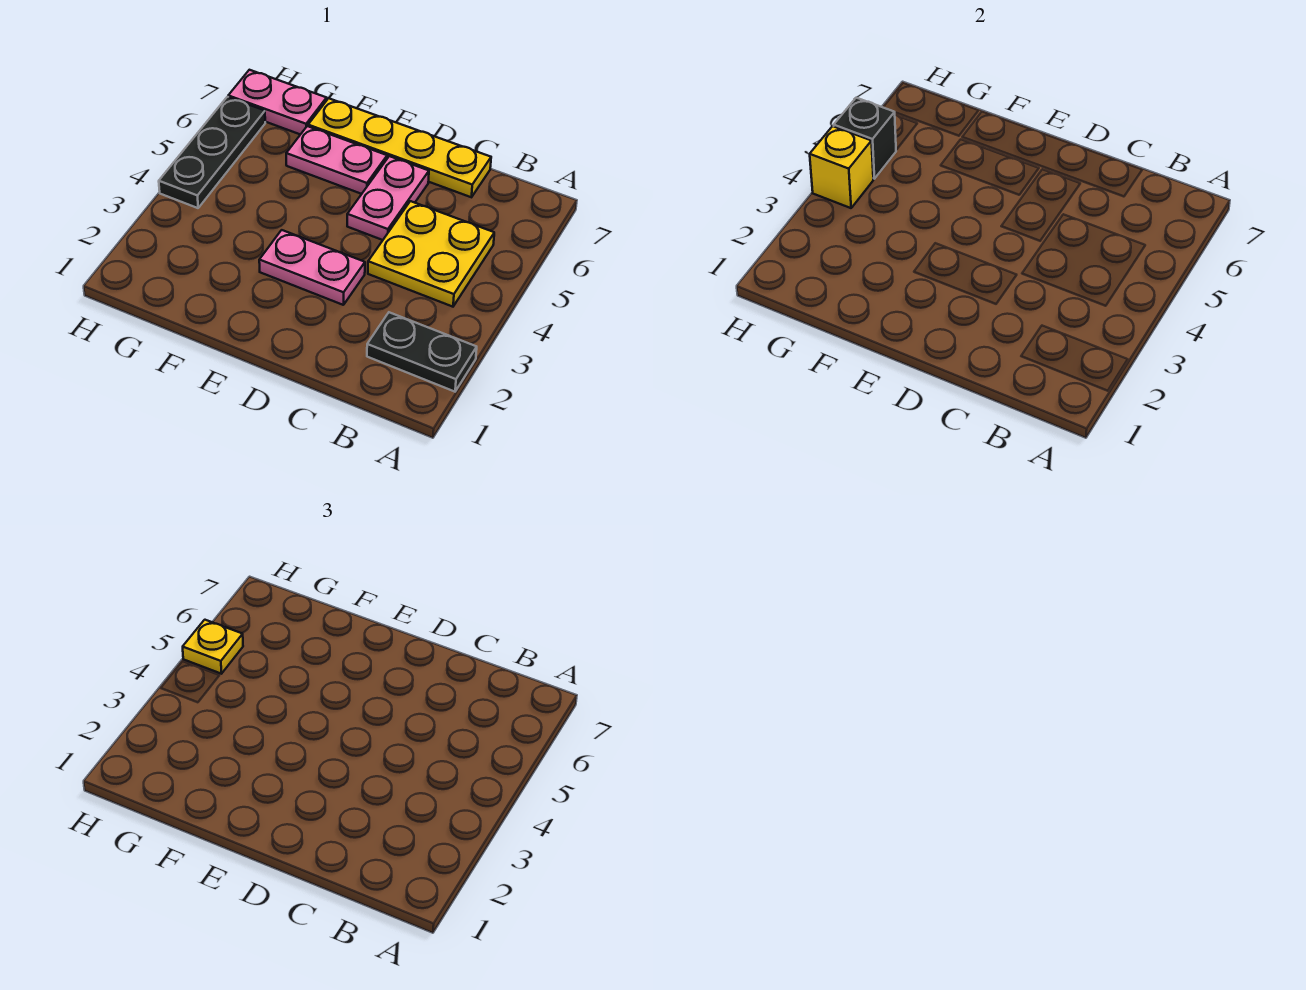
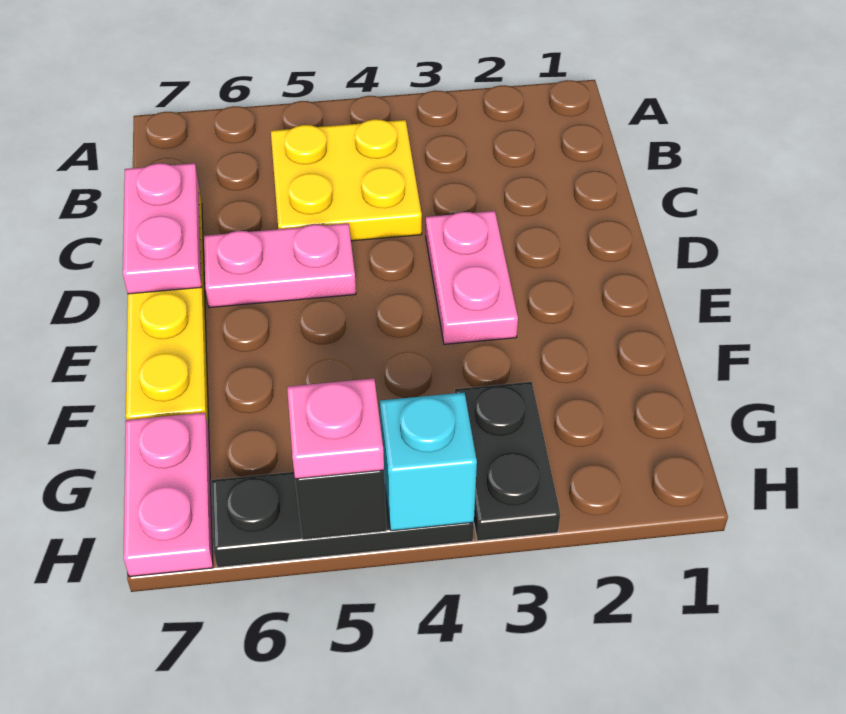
black 1x2 plate [367,312,477,392] -> black 1x2 plate moved to [455,382,560,541]
pink 1x2 plate [286,126,387,194] -> pink 1x2 plate moved to [123,163,201,294]
yellow 1x1 brick [810,126,874,208] -> cyan 1x1 brick [380,393,477,531]
yellow 1x1 plate [183,620,243,674] -> pink 1x1 plate [287,378,384,479]

